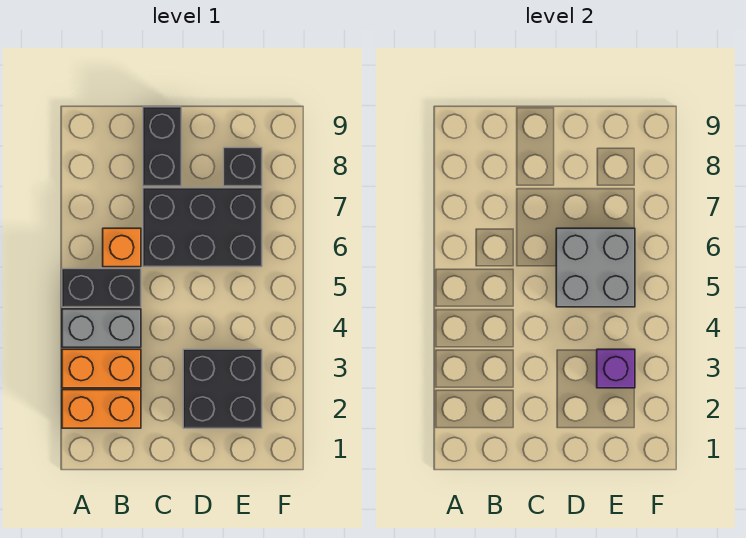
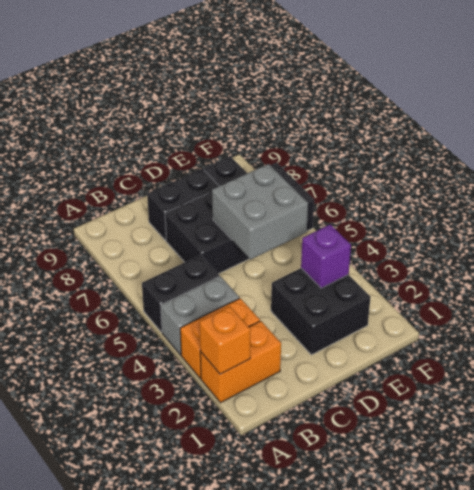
orange 1x1 brick [103,228,141,267] -> orange 1x1 brick moved to [200,307,251,374]
black 2x3 brick [143,188,262,267] -> black 2x4 brick [165,163,314,274]
black 1x2 brick [143,107,181,186] -> black 1x2 brick turned to [147,169,219,240]

